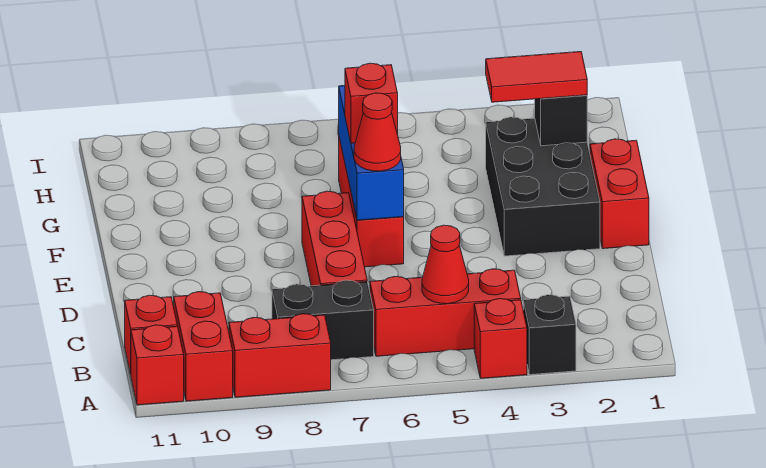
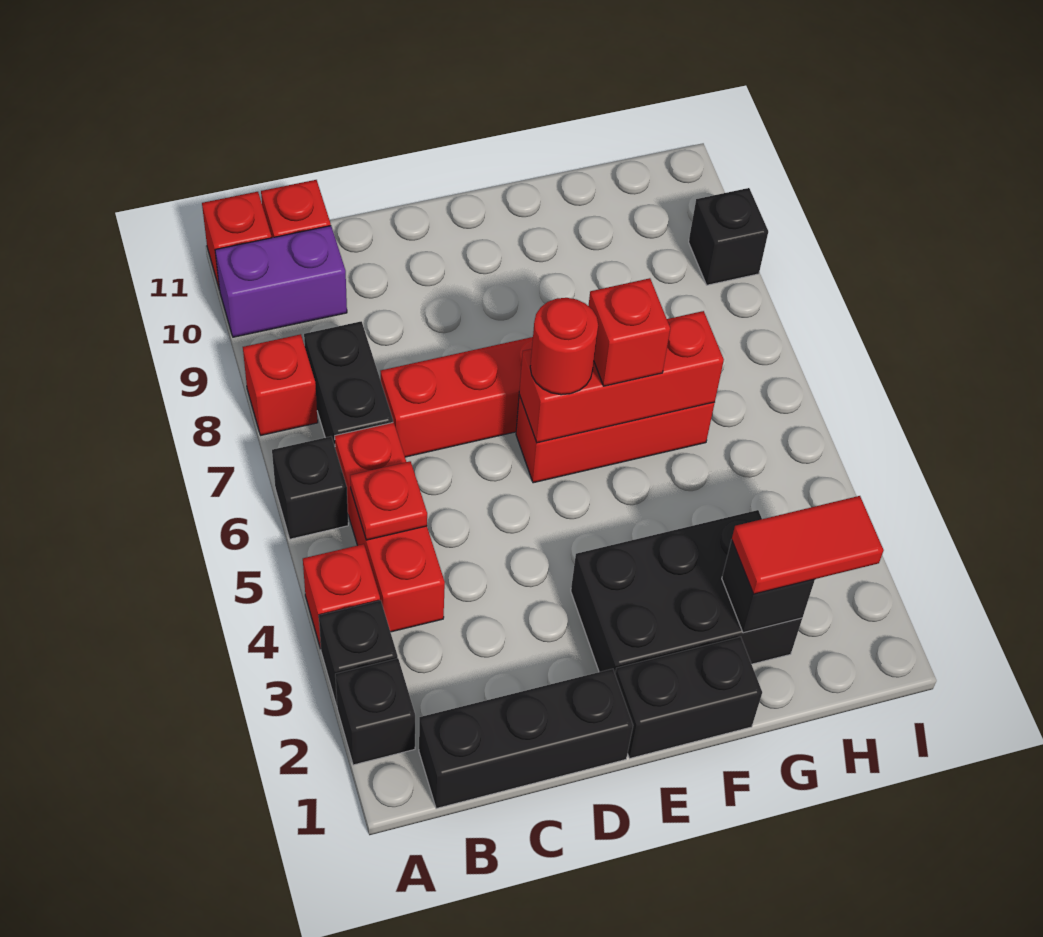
none -> black 1x1 brick [335,658,415,765]
none -> black 1x1 brick [272,436,348,539]
red 1x2 brick [229,314,331,397] -> red 1x1 brick [243,334,318,435]
red 1x2 brick [174,292,233,401] -> purple 1x2 brick [215,226,347,337]
none -> black 1x3 brick [419,669,633,809]
red 1x1 cone [422,225,469,304] -> red 1x1 plate [350,461,427,540]
red 1x2 brick [590,139,649,249] -> black 1x2 brick [615,637,762,758]
blue 1x3 brick [339,86,404,220] -> red 1x3 brick [519,311,724,443]
red 1x1 cone [354,93,401,171] -> red 1x1 round brick [530,298,598,395]
red 1x2 tile [486,52,587,102] -> red 1x2 tile turned to [732,496,884,594]
none -> black 1x1 brick [689,188,768,285]

